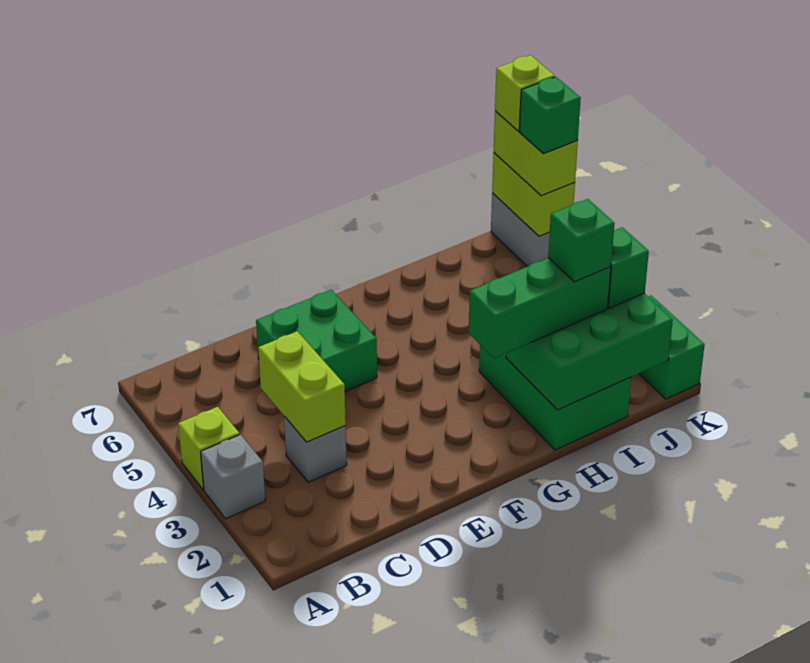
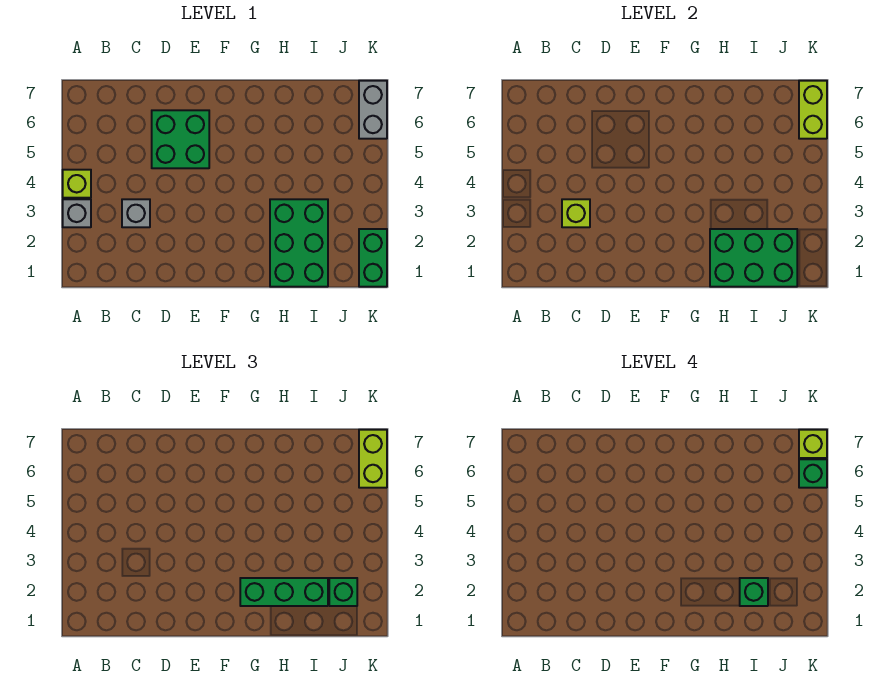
lime 1x2 brick [258,331,346,442] -> lime 1x1 brick [562,199,590,227]

